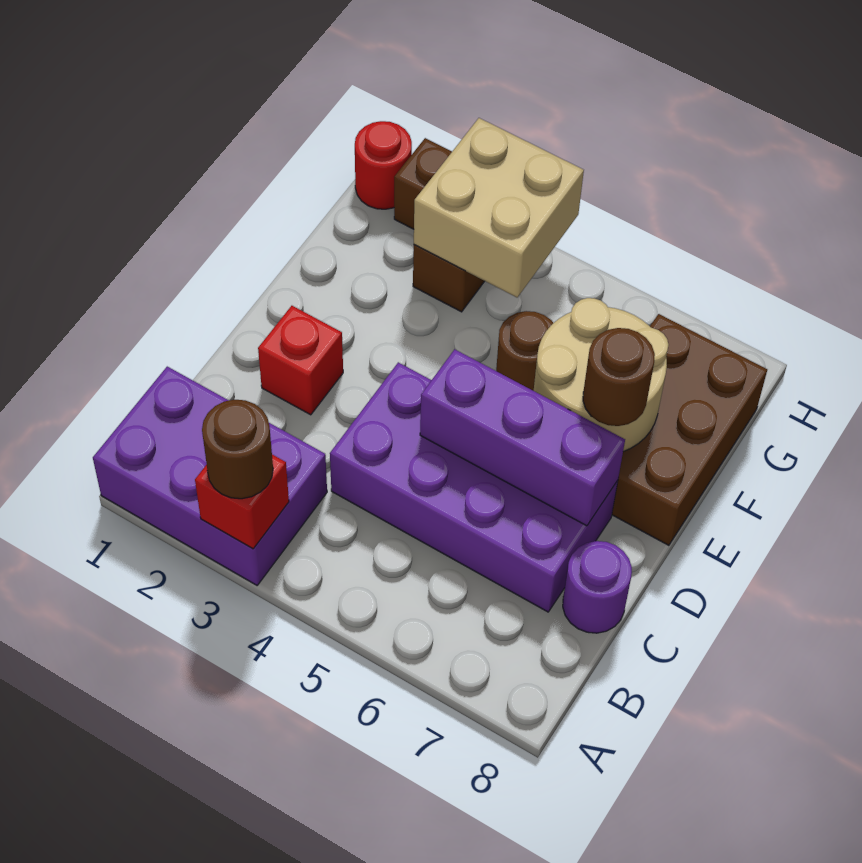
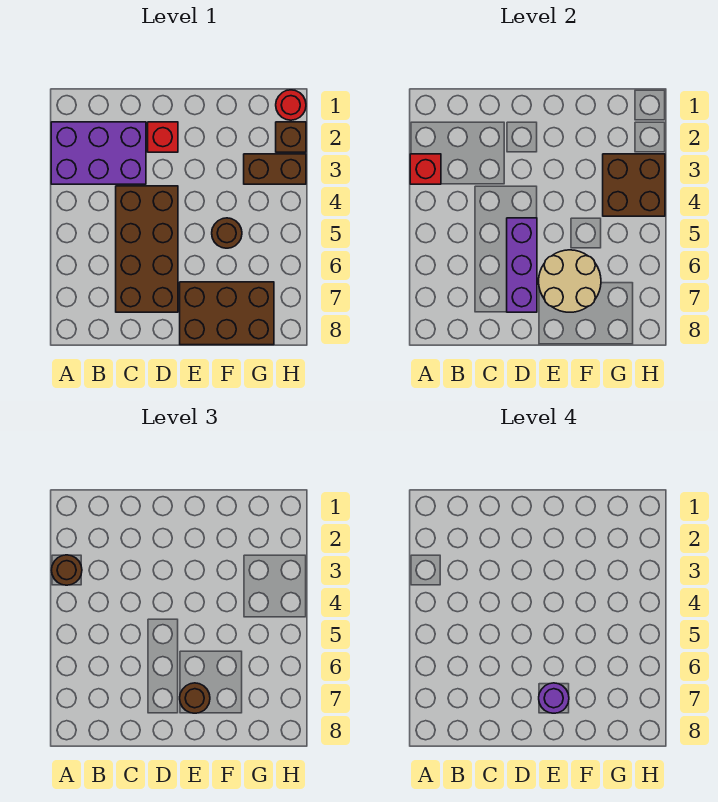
purple 2x3 brick [93,367,327,585] -> purple 2x3 brick turned to [51,122,146,184]
purple 2x4 brick [330,362,618,612] -> brown 2x4 brick [116,186,178,312]
purple 1x1 round brick [563,541,632,633] -> purple 1x1 round brick moved to [539,683,569,713]
tan 2x2 brick [414,118,584,297] -> brown 2x2 brick [603,154,665,216]

